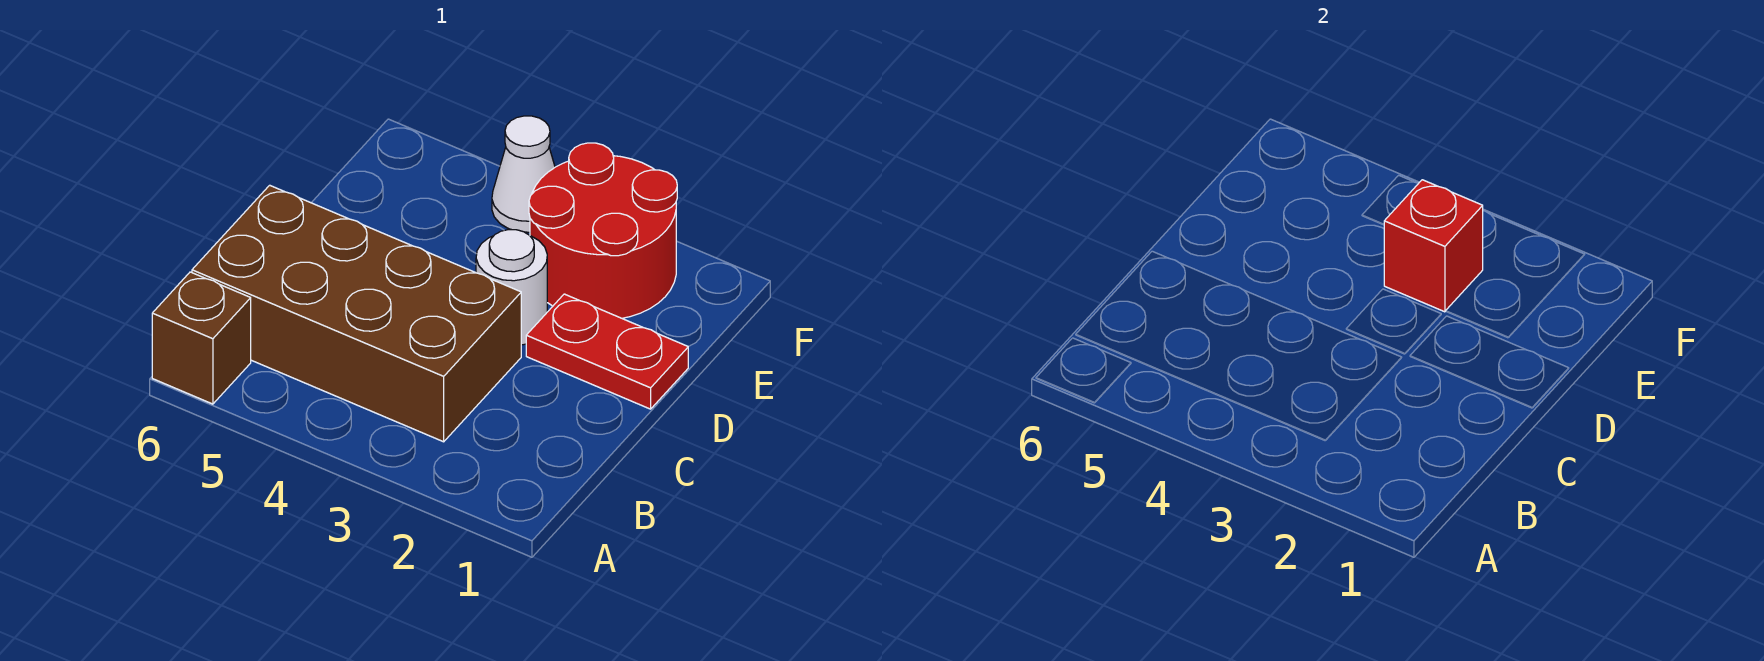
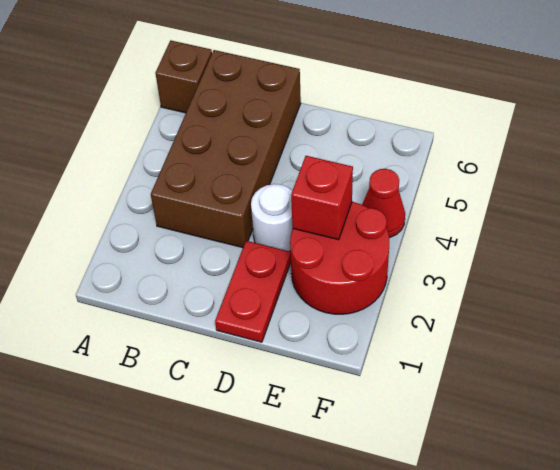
white 1x1 cone [492,116,555,232] -> red 1x1 cone [362,169,405,238]

